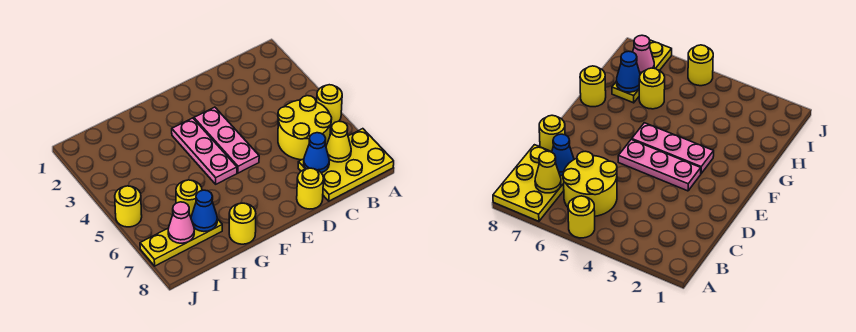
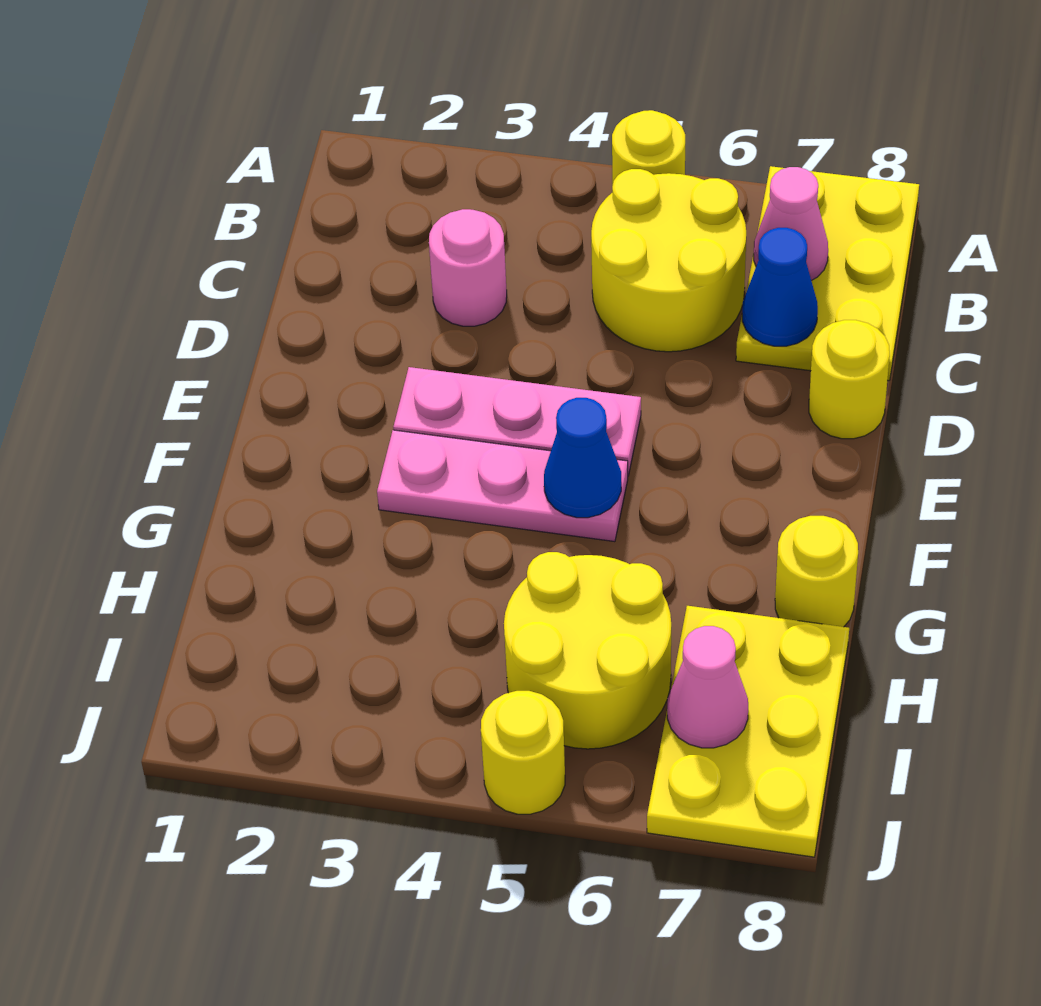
yellow 1x1 cone [326,121,351,162] -> pink 1x1 cone [754,167,828,281]
none -> pink 1x1 round brick [429,209,507,326]
yellow 1x1 round brick [176,180,202,217] -> yellow 2x2 round brick [504,552,671,749]
yellow 1x3 plate [140,219,222,266] -> yellow 2x3 plate [647,606,849,857]
blue 1x1 cone [191,190,217,232] -> blue 1x1 cone moved to [544,398,621,518]

